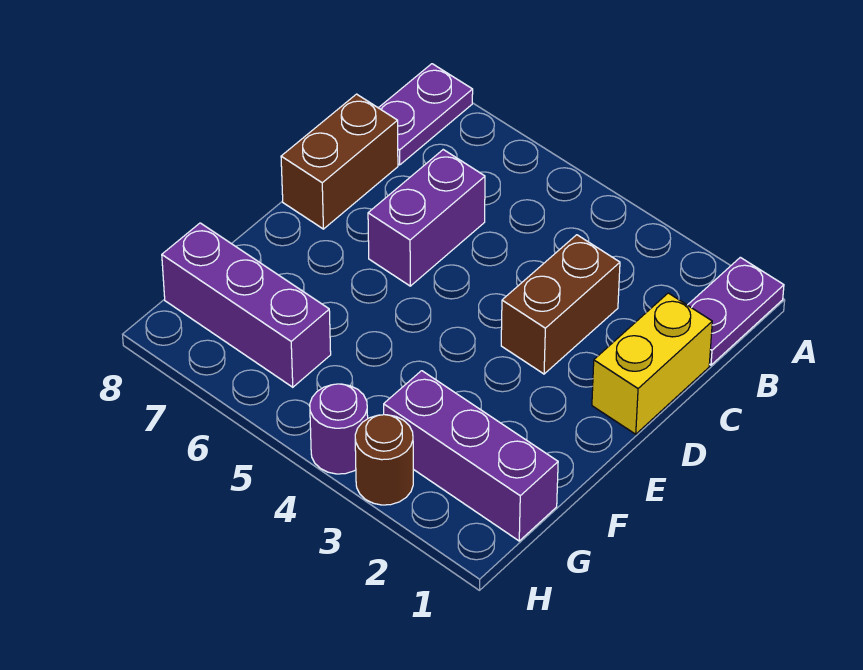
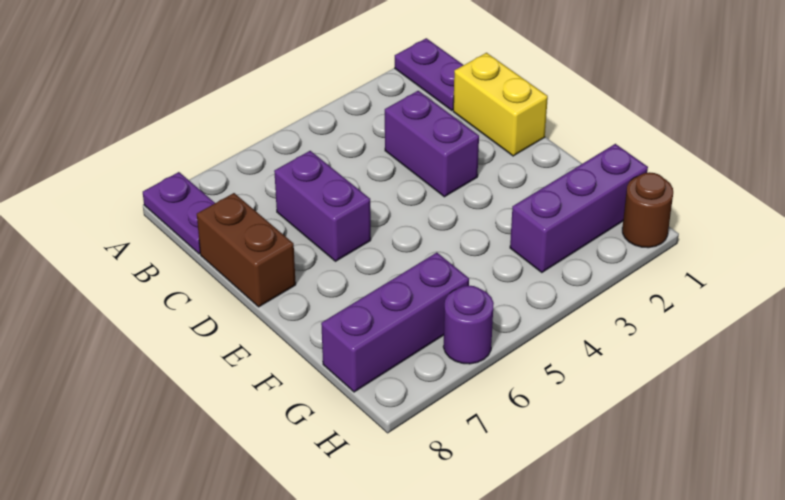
brown 1x2 brick [501,235,620,374] -> purple 1x2 brick [385,91,479,197]
brown 1x1 round brick [355,415,413,505] -> brown 1x1 round brick moved to [622,172,673,248]
purple 1x1 round brick [310,384,368,474] -> purple 1x1 round brick moved to [443,286,494,364]

